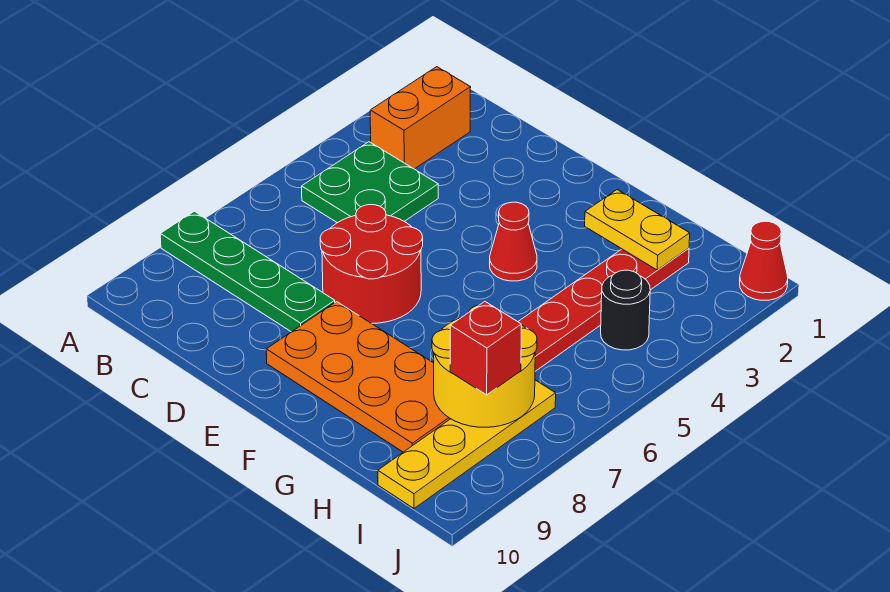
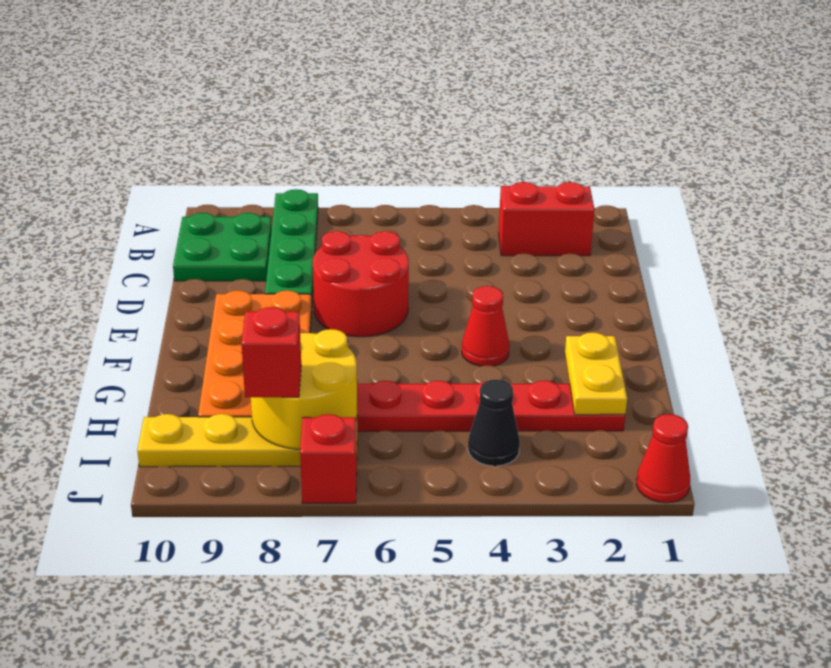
orange 1x2 brick [370,67,471,169] -> red 1x2 brick [499,182,595,256]
green 2x2 plate [302,142,438,223] -> green 2x2 plate moved to [173,213,272,281]
black 1x1 round brick [601,270,650,350] -> black 1x1 cone [468,379,520,466]
none -> red 1x1 brick [300,414,357,503]

